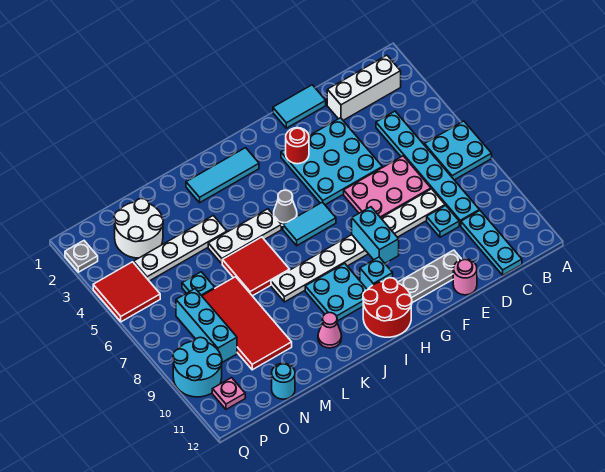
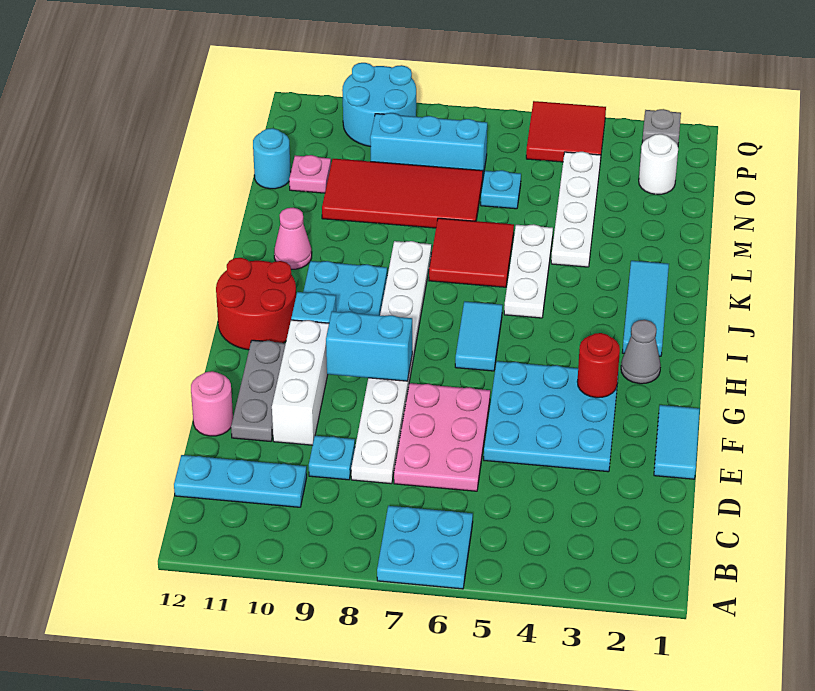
white 1x3 brick [327,55,401,120] -> white 1x3 brick moved to [272,320,329,445]
cyan 1x6 plate [376,111,479,226] -> none
grey 1x1 cone [274,190,297,225] -> grey 1x1 cone moved to [621,320,661,384]
white 2x2 round brick [114,199,163,258] -> white 1x1 round brick [639,134,678,194]
pink 1x1 plate [212,378,245,409] -> pink 1x1 plate moved to [289,155,331,193]

